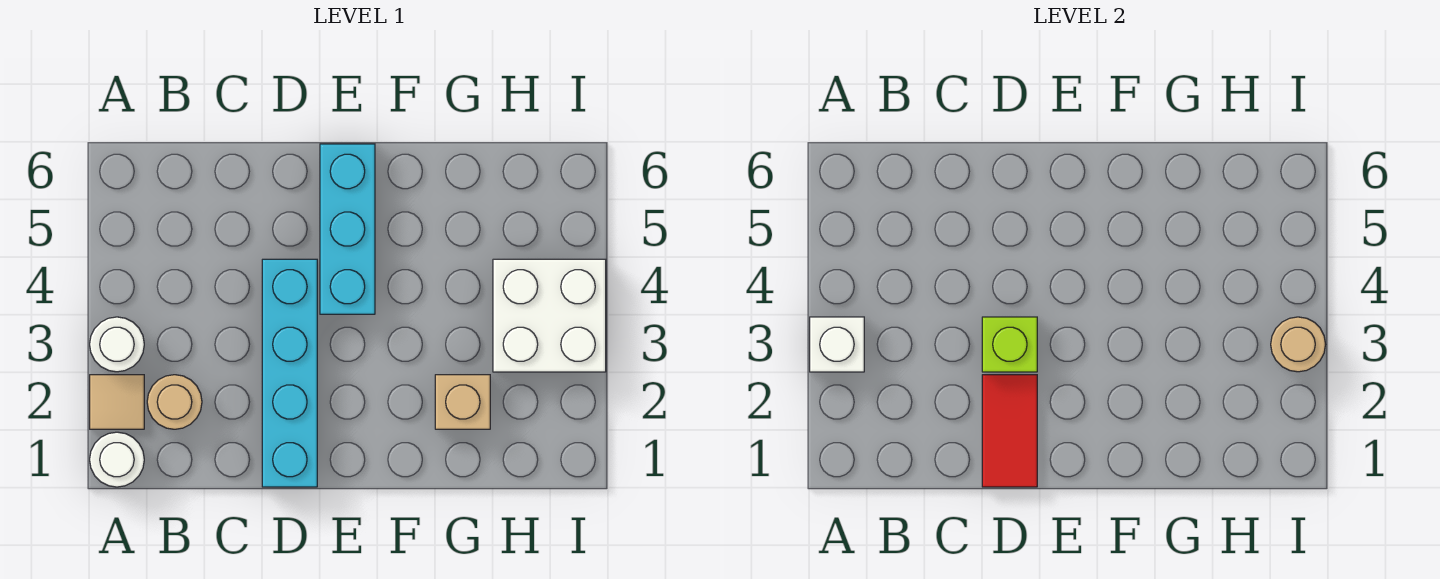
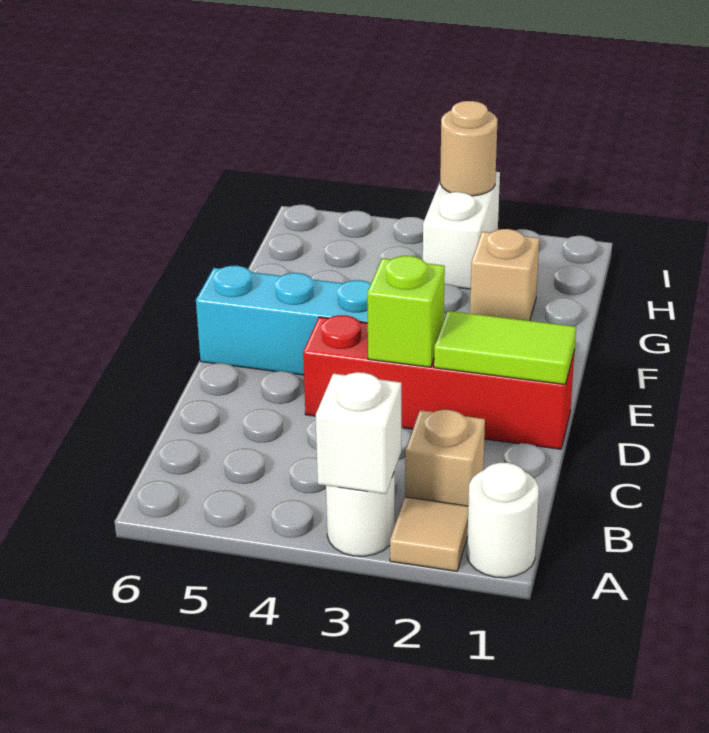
tan 1x1 round brick [147,375,202,429] -> tan 1x1 brick [405,410,485,506]
cyan 1x4 brick [262,259,317,487] -> red 1x4 brick [303,315,575,449]
red 1x2 tile [982,375,1037,487] -> lime 1x2 tile [434,311,576,385]
white 2x2 brick [493,259,606,372] -> white 1x2 brick [423,172,500,289]

